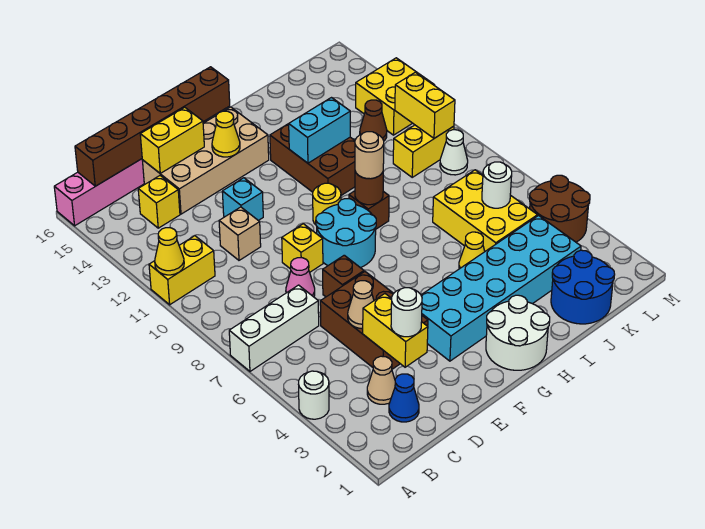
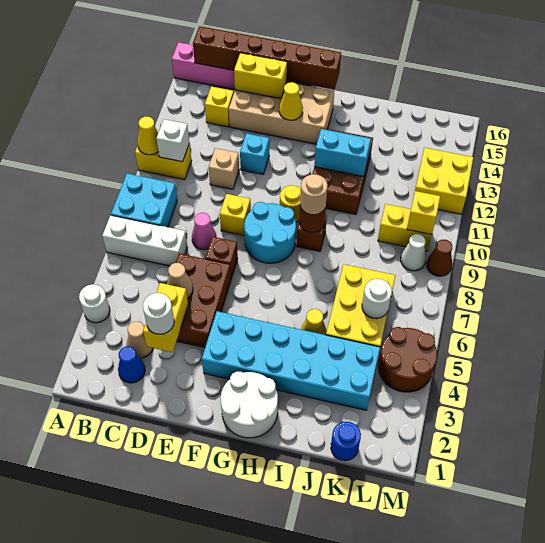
none -> cyan 2x2 brick [111,174,177,227]
none -> white 1x1 brick [156,119,189,162]
blue 2x2 round brick [551,250,615,324] -> blue 1x1 round brick [331,422,361,461]
brown 1x1 cone [360,100,387,141] -> brown 1x1 cone moved to [427,240,452,276]
yellow 1x2 brick [395,72,455,138] -> yellow 1x1 brick [407,191,440,235]

